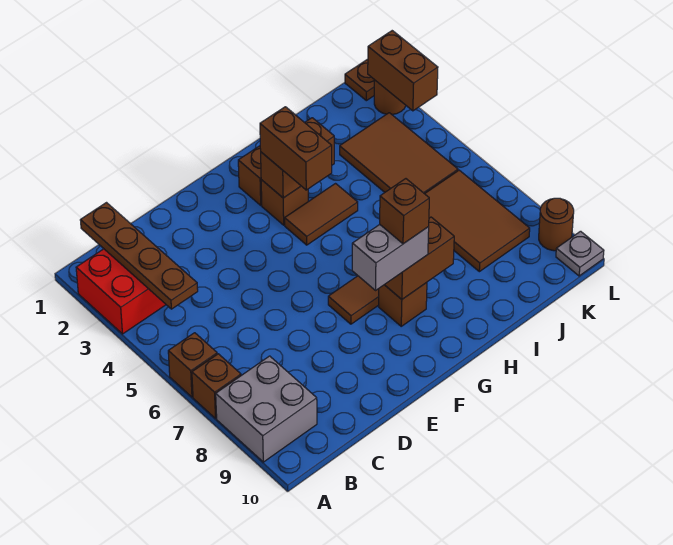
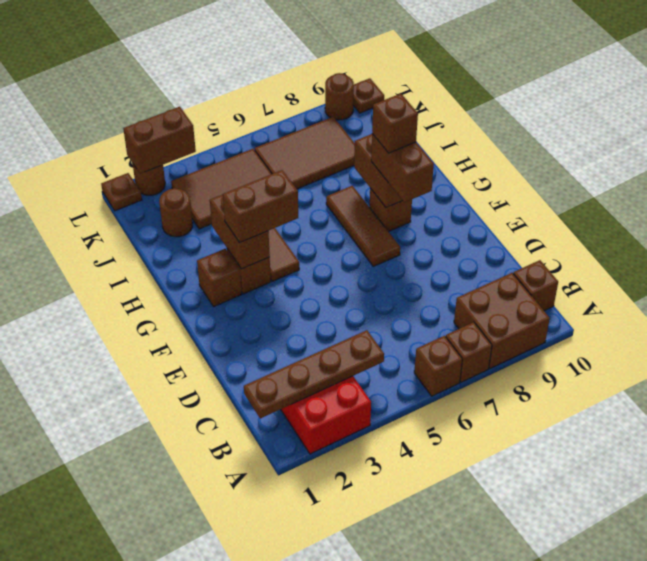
grey 2x2 brick [216,356,317,462] -> brown 2x2 brick [454,273,550,369]
none -> brown 1x1 brick [513,260,558,311]
grey 1x2 brick [352,225,429,290] -> brown 1x2 brick [371,134,434,202]
none -> brown 1x1 round brick [159,188,193,237]
grey 1x1 plate [556,231,604,276] -> brown 1x1 plate [353,78,384,113]

